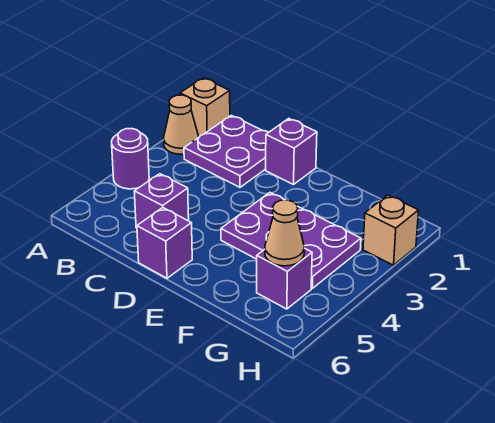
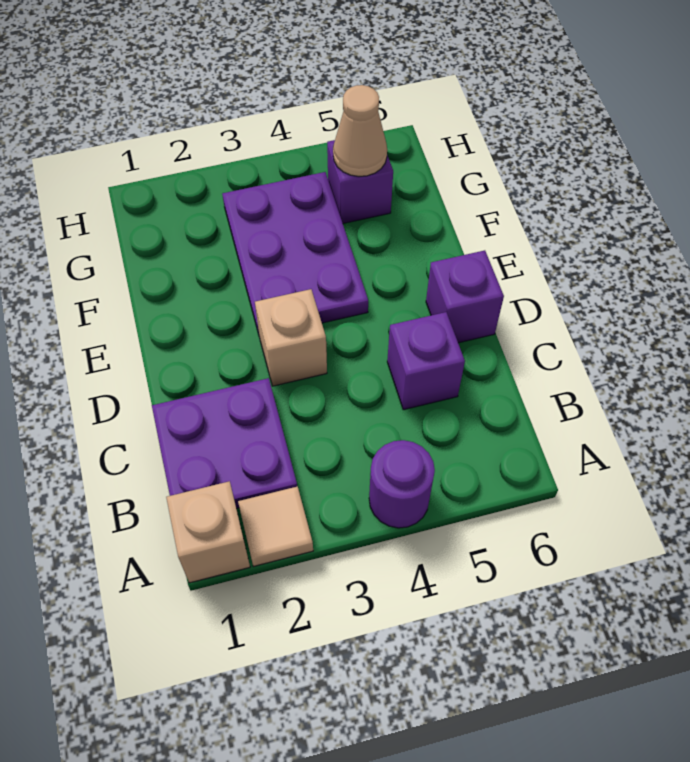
tan 1x1 cone [164,95,199,154] -> tan 1x1 tile [238,486,313,566]
purple 1x1 brick [266,119,317,185] -> none
tan 1x1 brick [363,195,419,265] -> tan 1x1 brick moved to [255,289,327,386]

